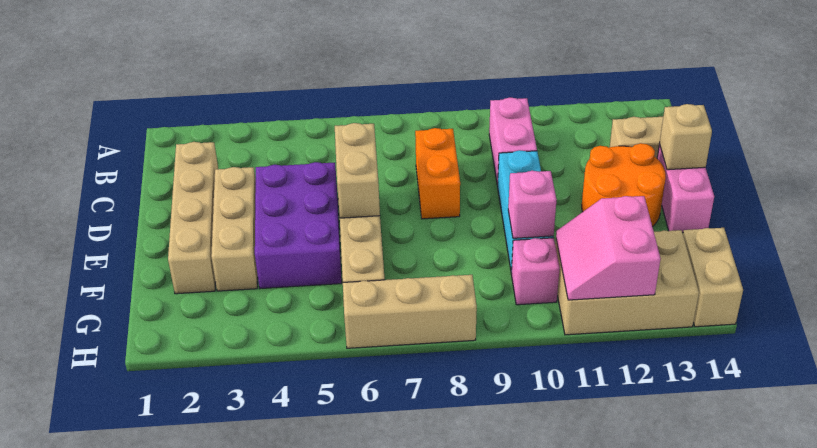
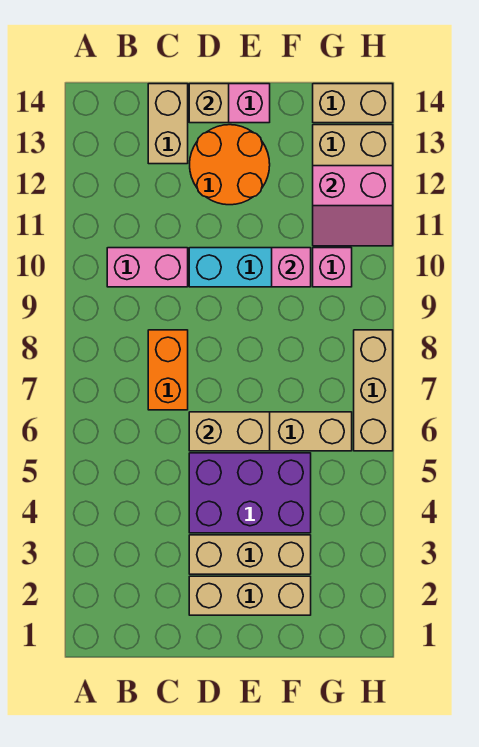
tan 1x4 brick [168,142,218,294] -> tan 1x3 brick [189,576,311,615]
orange 1x2 brick [415,128,460,219] -> orange 1x2 brick turned to [148,330,188,410]

